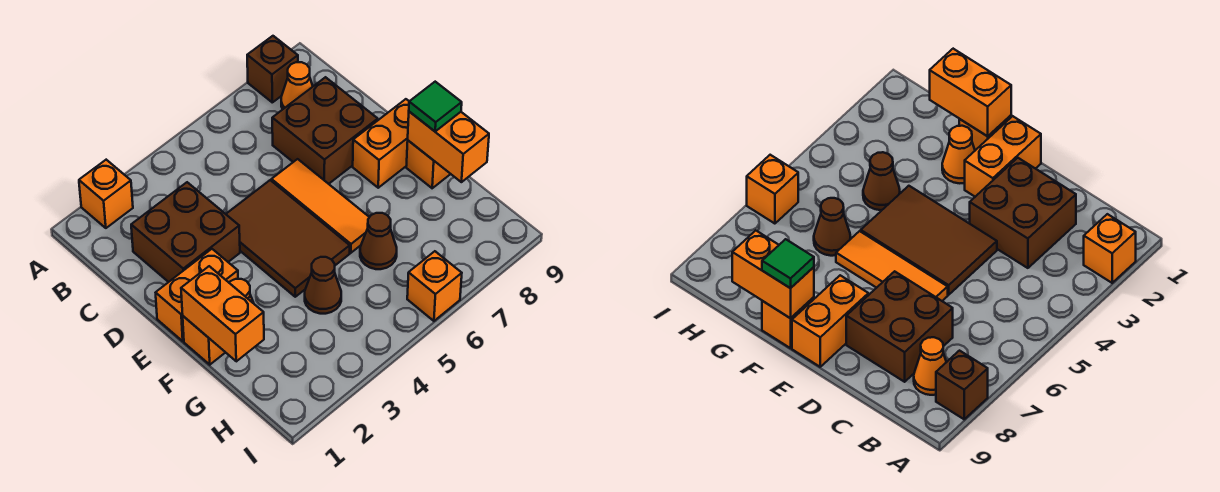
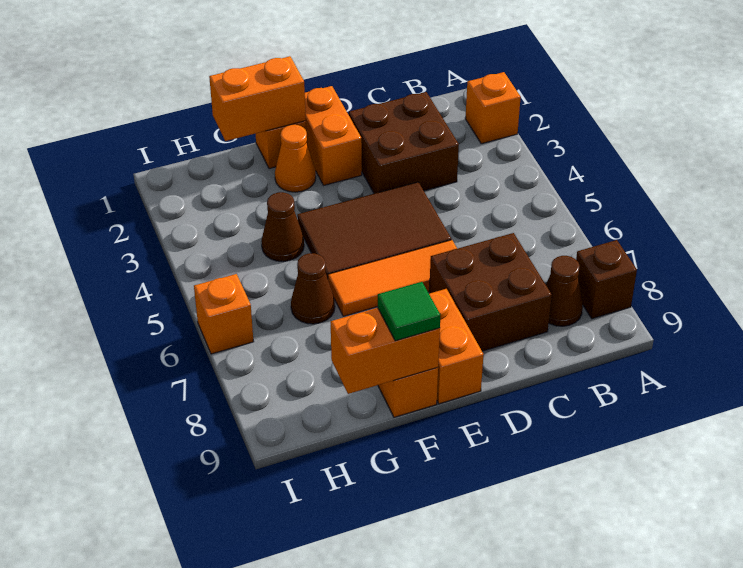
orange 1x1 cone [281,62,313,109] -> brown 1x1 cone [546,256,583,326]

